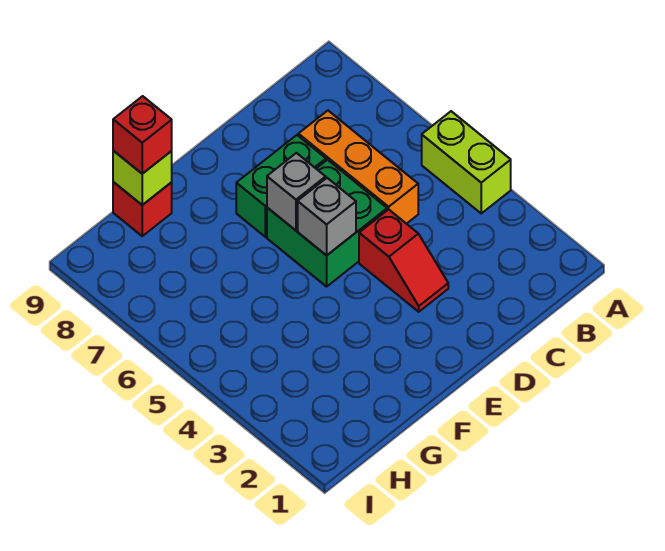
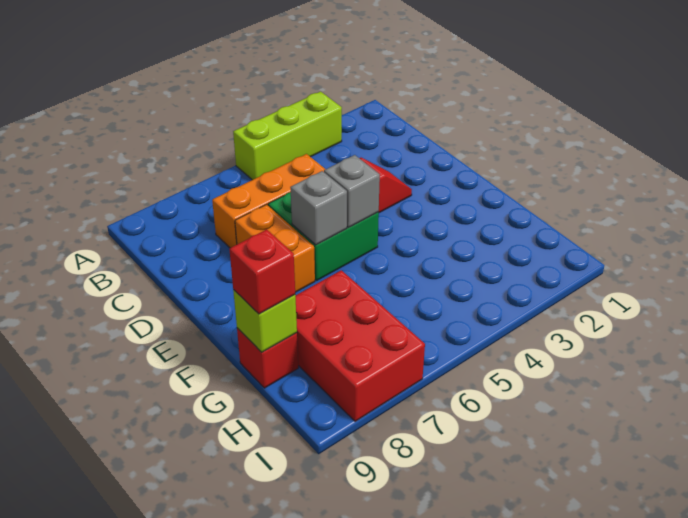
lime 1x2 brick [422,111,511,213] -> lime 1x3 brick [233,92,342,180]
green 1x2 brick [236,135,326,237] -> orange 1x2 brick [235,205,315,292]
none -> red 2x3 brick [295,270,425,421]

